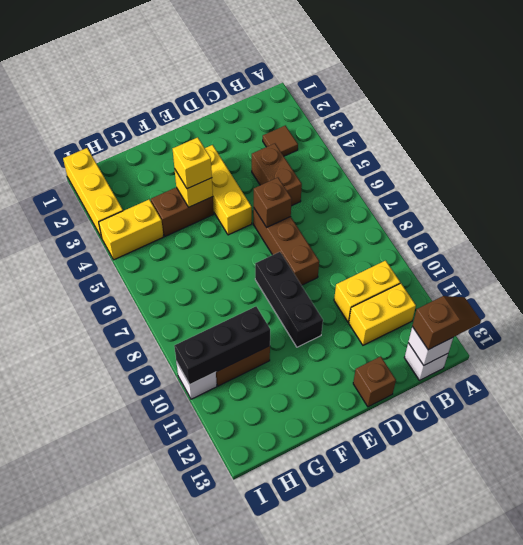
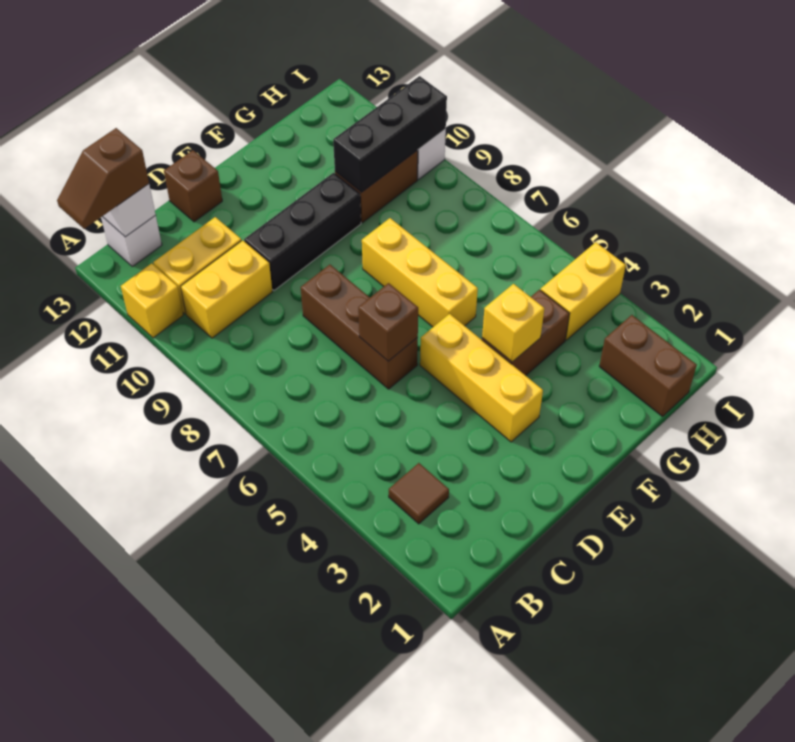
brown 1x2 brick [252,144,302,206] -> brown 1x2 brick moved to [599,315,697,417]
black 1x3 brick [255,252,323,347] -> black 1x3 brick turned to [244,173,361,290]
yellow 1x1 brick [173,137,212,189] -> yellow 1x1 brick moved to [121,263,183,338]
yellow 1x3 brick [63,148,123,238] -> yellow 1x3 brick moved to [362,218,478,327]

